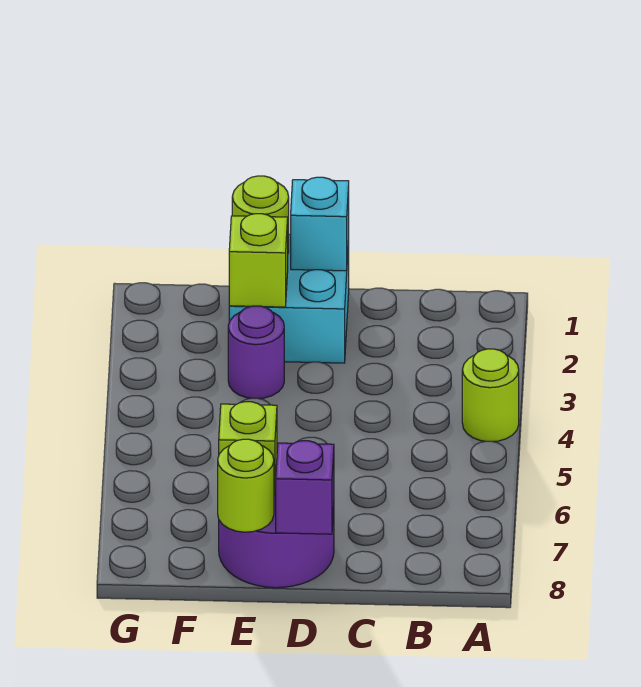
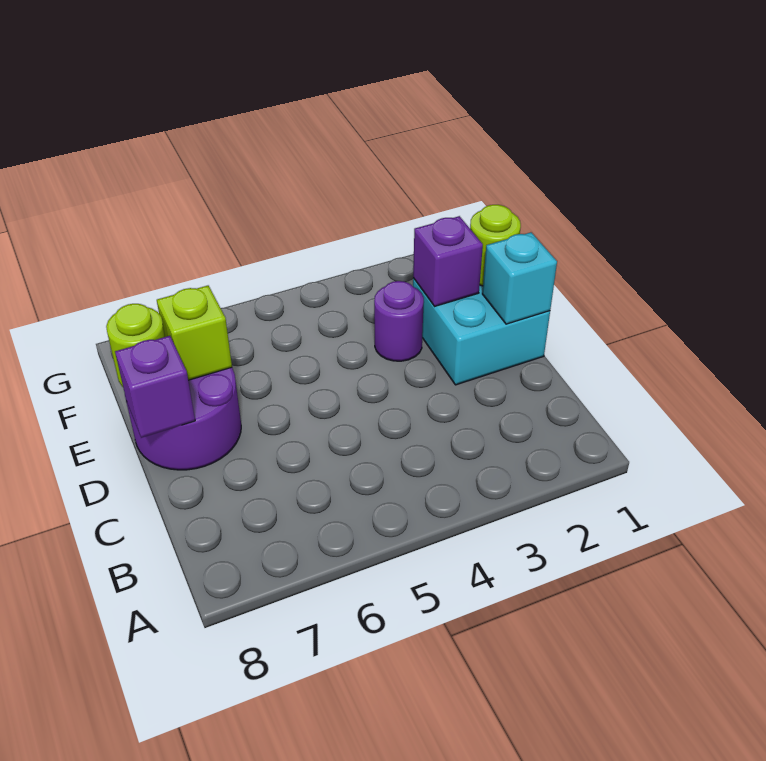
lime 1x1 round brick [462,349,519,442] -> none
lime 1x1 brick [229,214,288,307] -> purple 1x1 brick [413,216,483,306]

